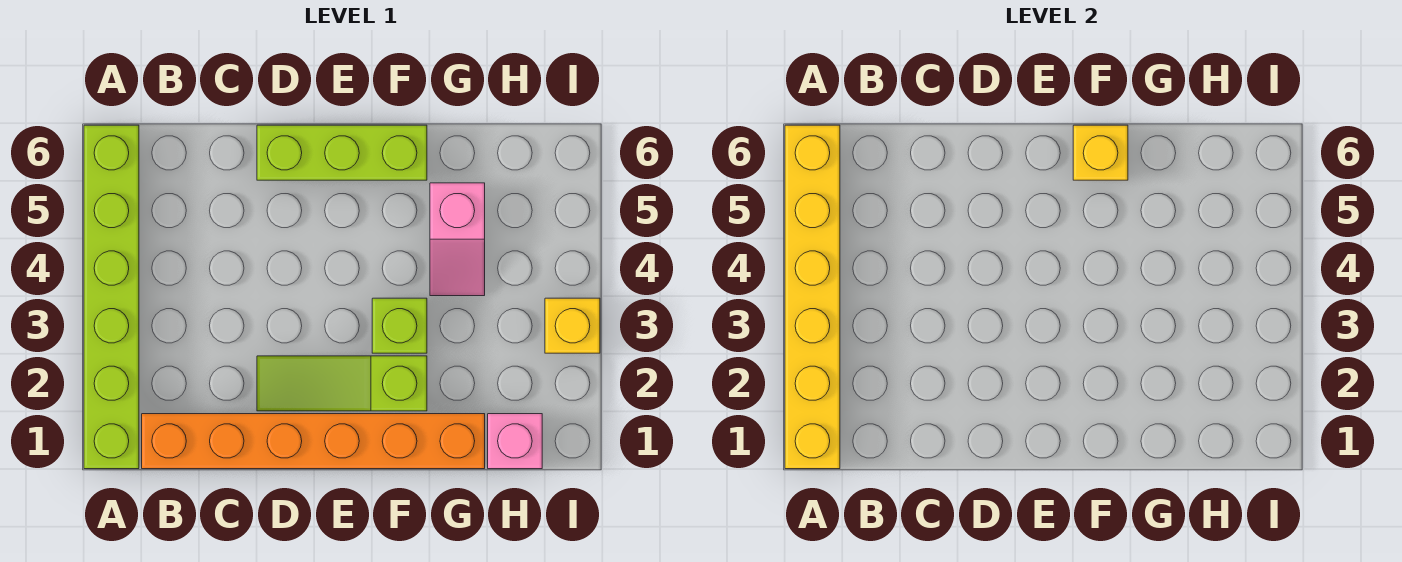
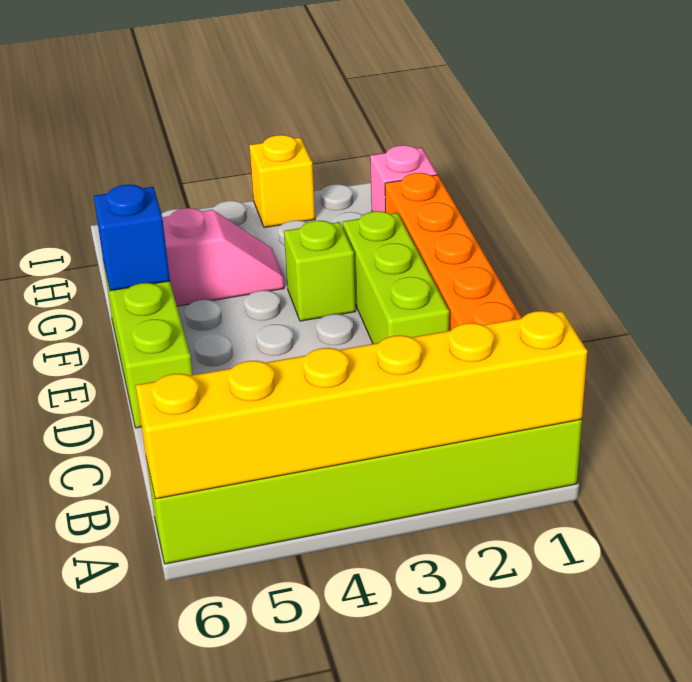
lime 1x3 slope [257,356,427,411] -> lime 1x3 brick [343,211,449,344]
yellow 1x1 brick [1073,125,1128,180] -> blue 1x1 brick [94,185,170,291]

